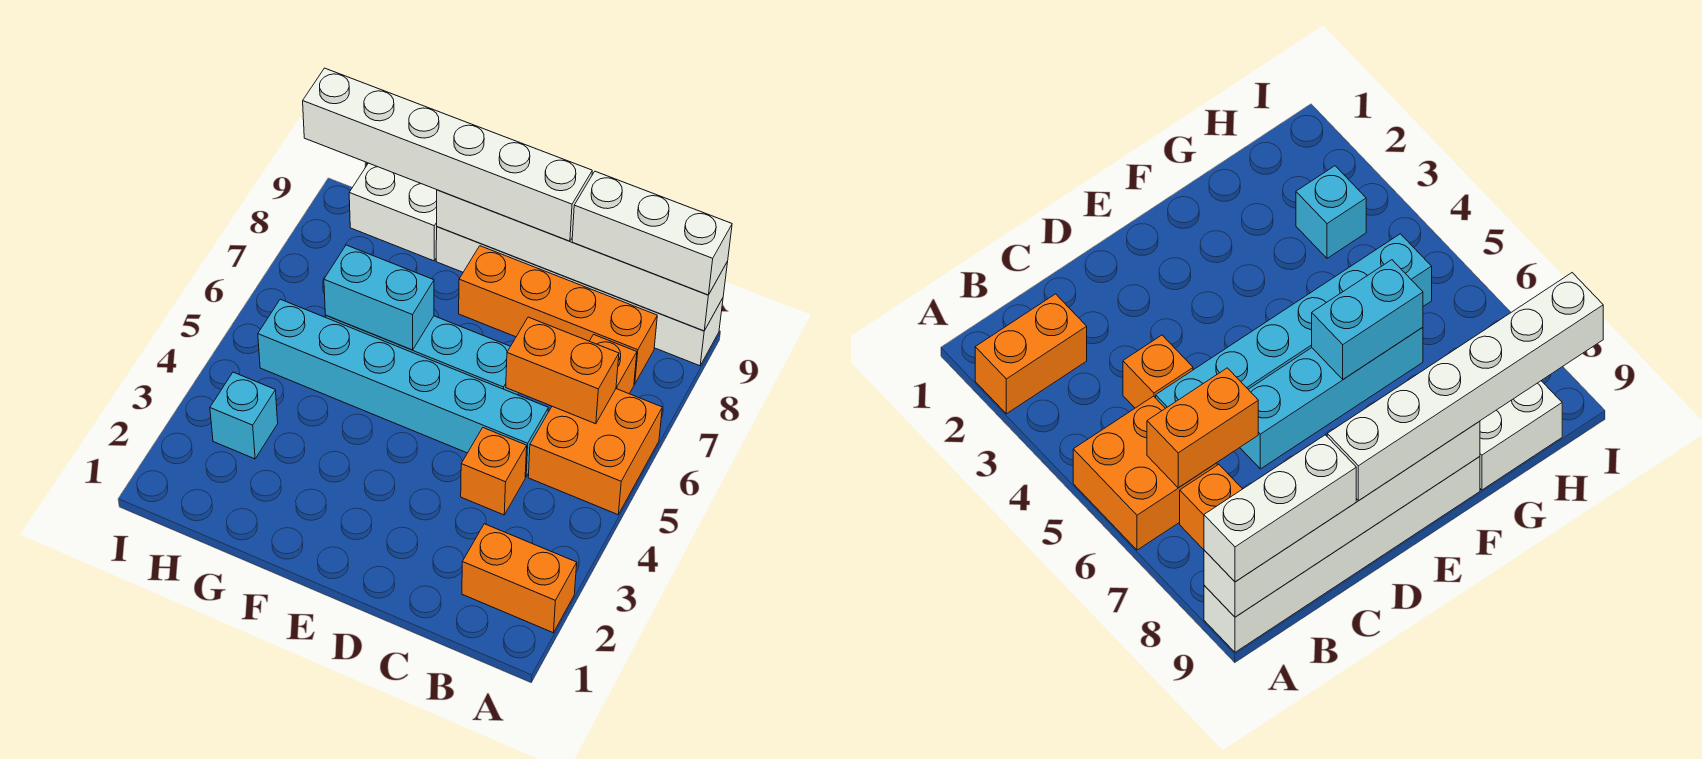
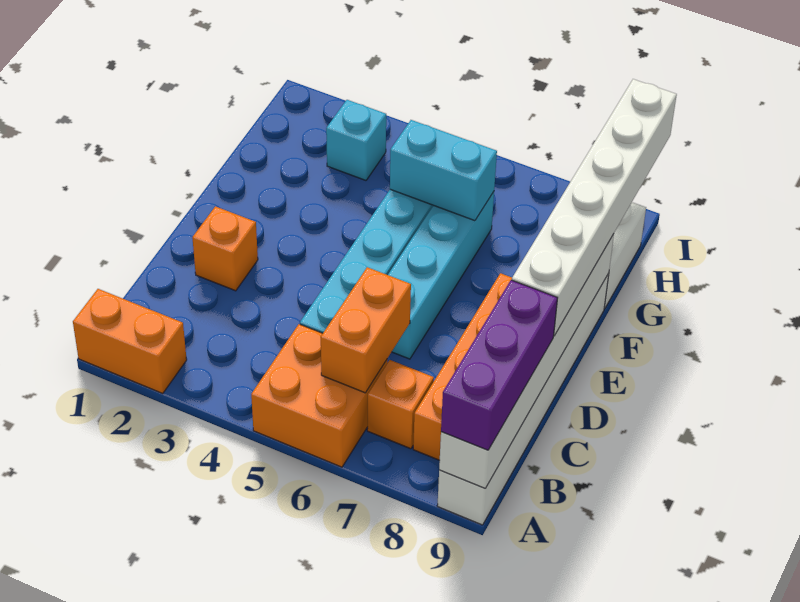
orange 1x2 brick [462,524,577,633] -> orange 1x2 brick turned to [73,289,187,393]
white 1x3 brick [572,171,732,295] -> purple 1x3 brick [441,280,557,450]
orange 1x1 brick [461,428,527,515] -> orange 1x1 brick moved to [192,206,258,291]
cyan 1x2 brick [324,245,434,350] -> cyan 1x2 brick turned to [390,120,497,221]

